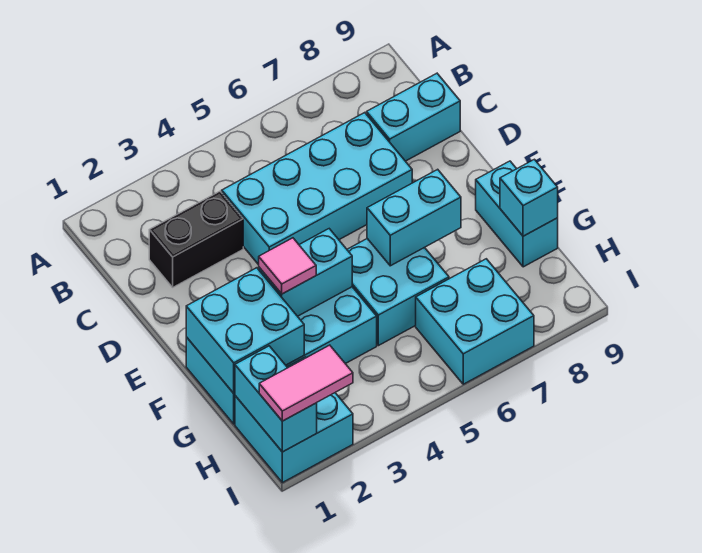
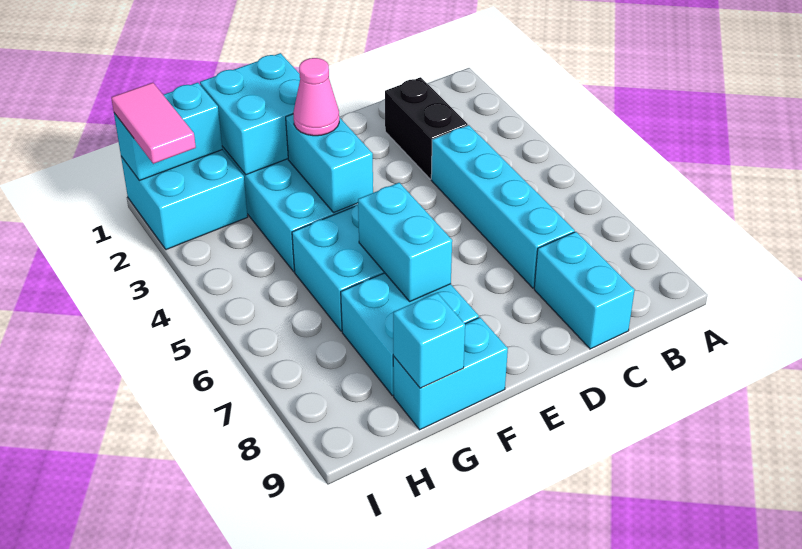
cyan 2x4 brick [222,113,412,265] -> cyan 1x4 brick [431,125,575,288]
pink 1x1 tile [259,238,316,294] -> pink 1x1 cone [293,58,339,136]
cyan 2x2 brick [416,259,534,384] -> cyan 2x2 brick moved to [341,273,479,396]

